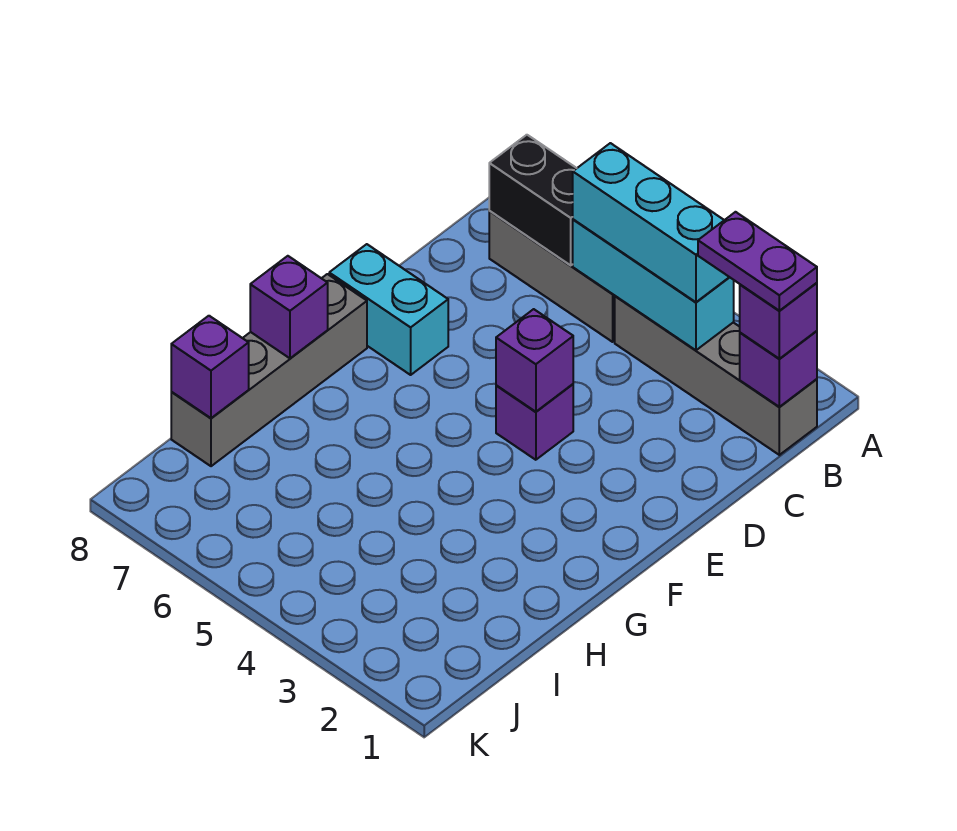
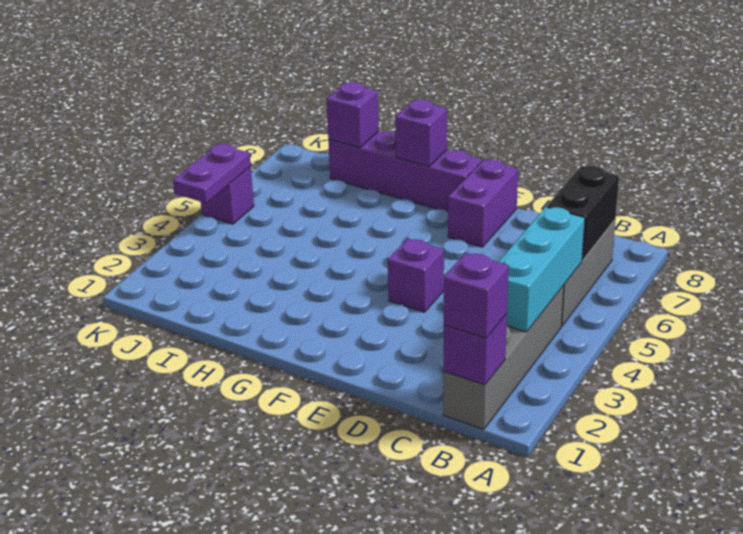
purple 1x2 plate [698,212,817,311] -> purple 1x2 plate moved to [173,144,251,203]
cyan 1x3 brick [573,143,729,302] -> none
purple 1x1 brick [496,309,573,412] -> purple 1x1 brick moved to [201,167,254,224]
cyan 1x2 brick [329,244,448,375] -> purple 1x2 brick [448,159,518,247]
grey 1x4 brick [171,274,367,466] -> purple 1x4 brick [328,132,482,212]

